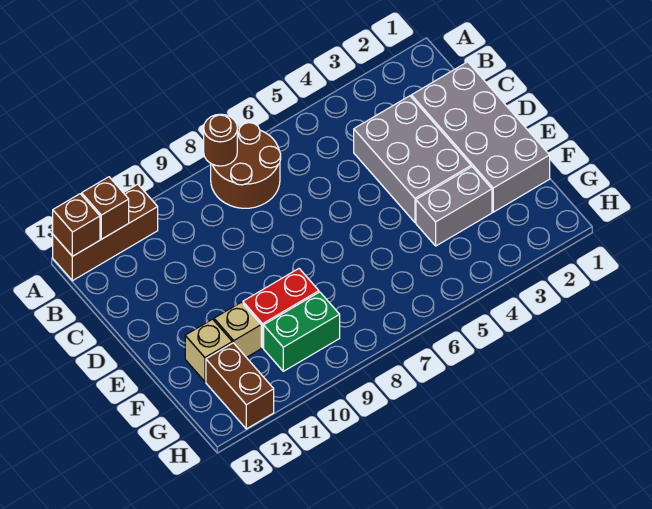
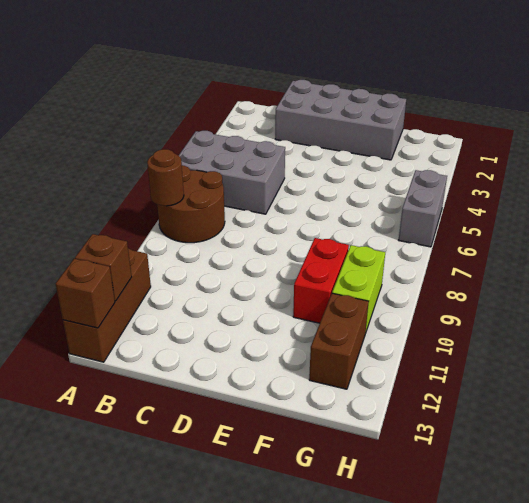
grey 2x3 brick [354,96,471,222] -> grey 2x3 brick moved to [179,131,285,214]
grey 1x2 brick [416,167,492,246] -> grey 1x2 brick moved to [399,170,447,247]
tan 1x1 brick [214,302,261,357] -> none
tan 1x1 brick [185,319,232,382] -> none
green 1x2 brick [264,292,340,371] -> lime 1x2 brick [332,245,385,331]
brown 1x2 brick [206,343,274,429] -> brown 1x2 brick turned to [309,293,369,389]

